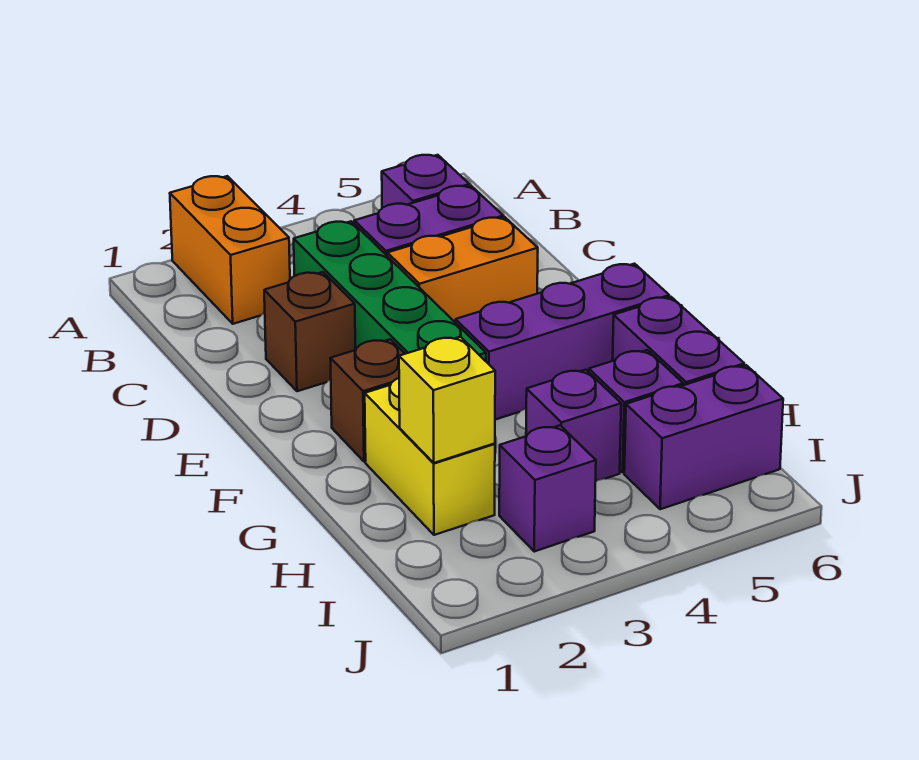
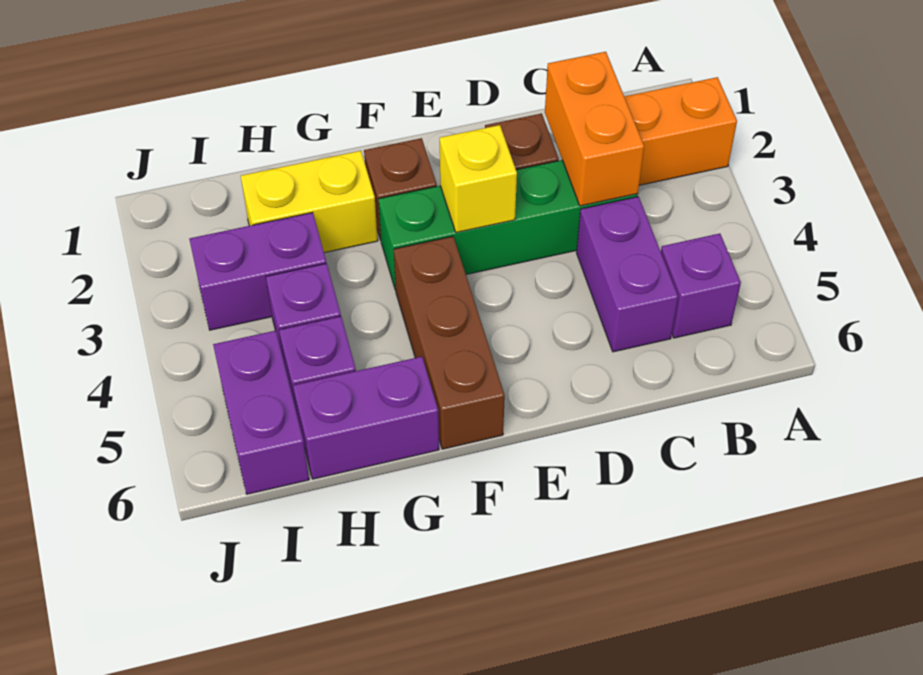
orange 1x2 brick [387,217,538,323] -> orange 1x2 brick moved to [545,52,644,206]
purple 1x3 brick [456,264,669,420] -> brown 1x3 brick [394,236,505,449]
yellow 1x1 brick [399,337,495,463] -> yellow 1x1 brick moved to [440,125,517,233]
purple 1x1 brick [499,426,596,551] -> purple 1x2 brick [189,213,326,330]

